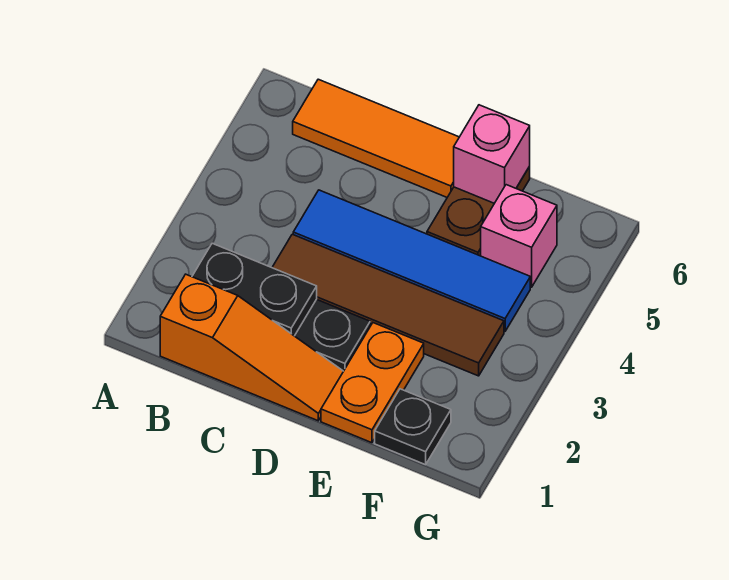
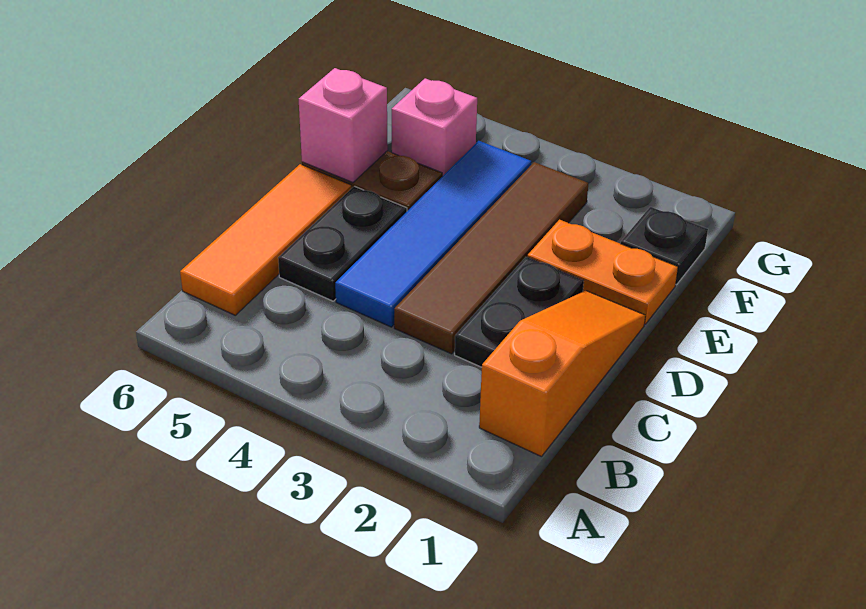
black 1x2 plate [192,243,317,336] -> black 1x2 plate moved to [278,186,407,301]

